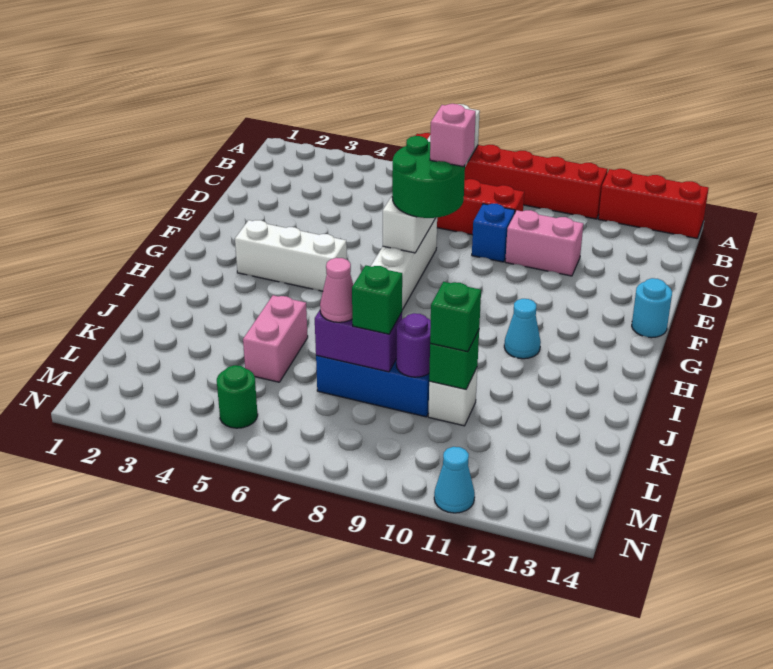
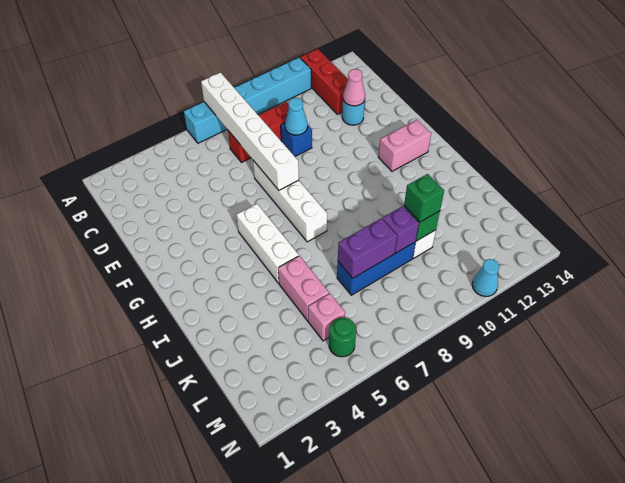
red 1x6 brick [416,133,608,219] -> cyan 1x6 brick [184,57,311,143]
red 1x3 brick [598,169,709,238] -> red 1x3 brick turned to [300,49,348,114]
pink 1x2 brick [505,210,583,276] -> pink 1x2 brick moved to [378,120,431,171]
green 2x2 round brick [392,136,465,218] -> none
pink 1x1 brick [430,104,476,167] -> pink 1x1 brick moved to [308,293,345,341]
cyan 1x1 round brick [632,278,672,338] -> cyan 1x1 round brick moved to [342,100,365,125]
white 1x3 brick [235,220,347,291] -> white 1x3 brick turned to [236,204,299,283]
cyan 1x1 cone [504,299,541,359] -> cyan 1x1 cone moved to [285,98,308,135]
pink 1x1 cone [320,258,353,322] -> pink 1x1 cone moved to [343,69,365,106]
green 1x1 brick [352,265,402,334] -> none
purple 1x1 round brick [396,313,431,377] -> purple 1x1 brick [383,206,419,253]

